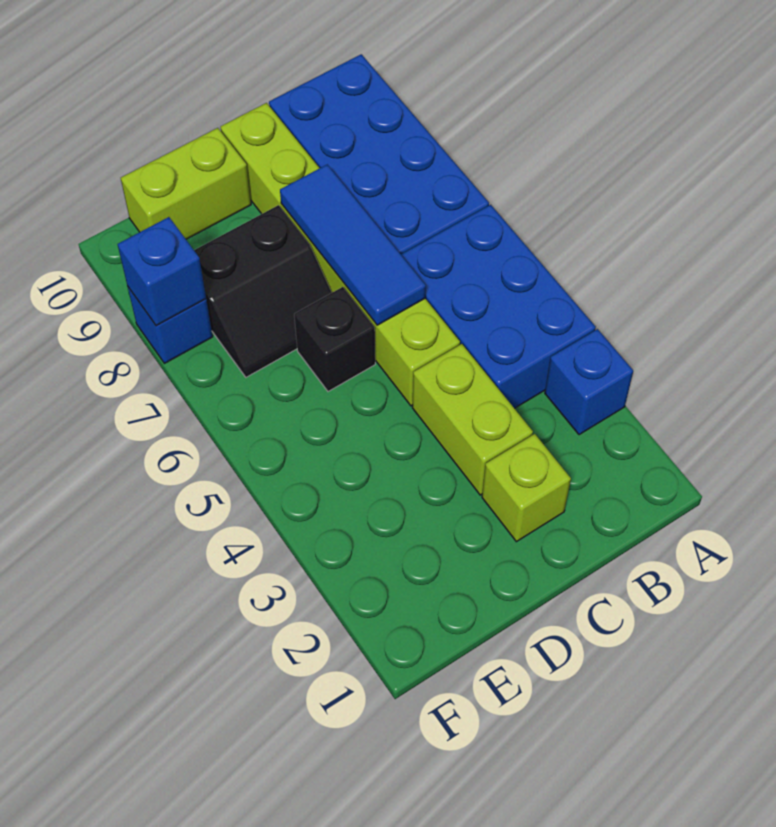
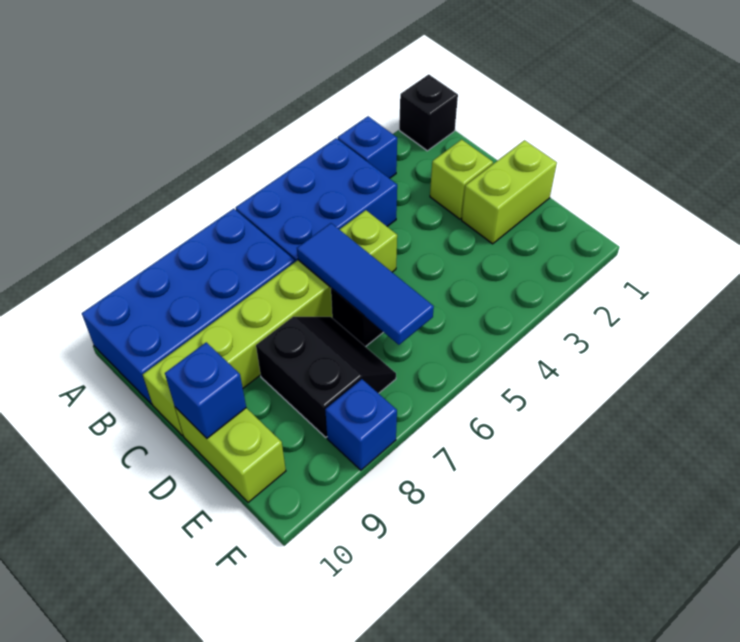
none -> black 1x1 brick [399,74,458,151]
lime 1x2 brick [412,344,533,495] -> lime 1x2 brick moved to [462,140,557,244]
blue 1x3 tile [280,164,426,325] -> blue 1x3 tile turned to [297,223,434,345]
blue 1x1 brick [118,217,206,326] -> blue 1x1 brick moved to [165,342,246,438]

